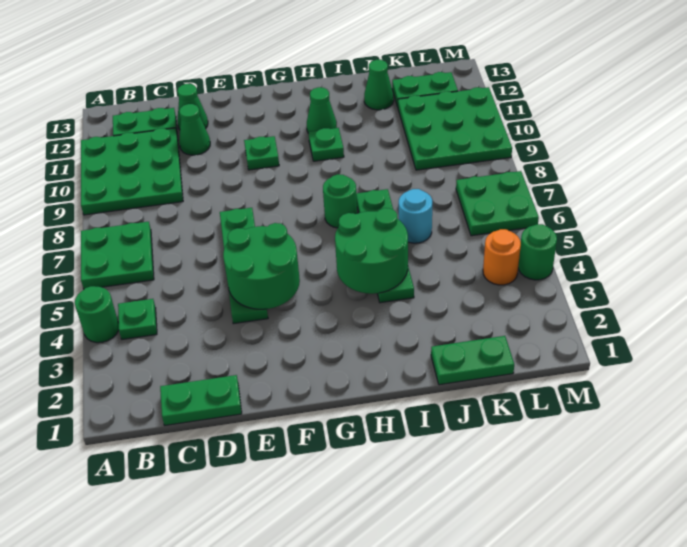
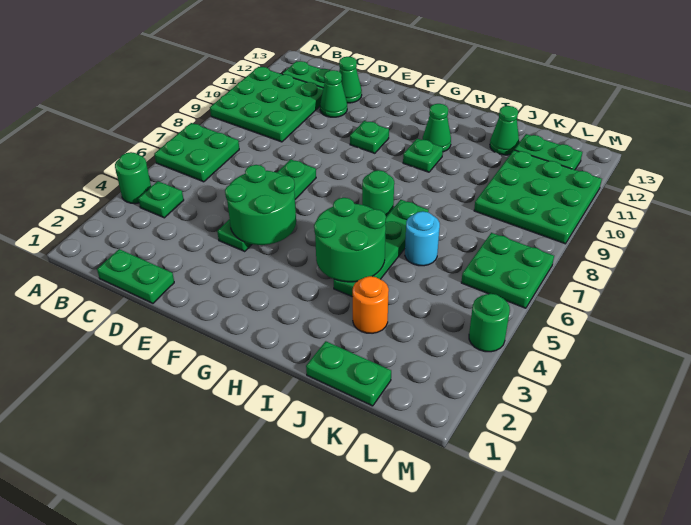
orange 1x1 round brick [483,229,521,285] -> orange 1x1 round brick moved to [353,276,389,333]

